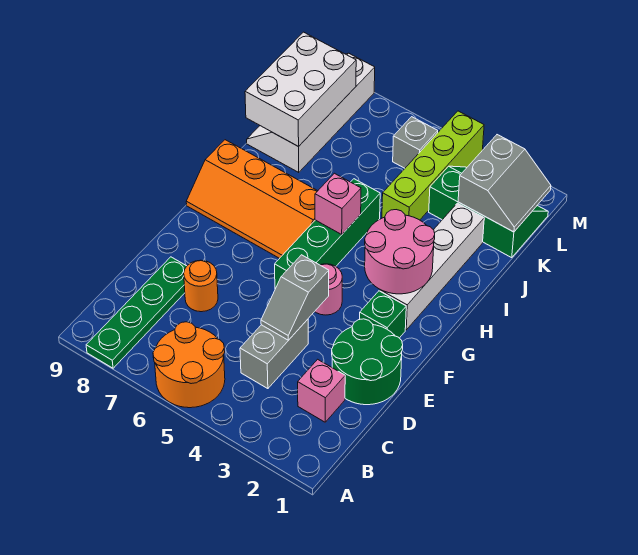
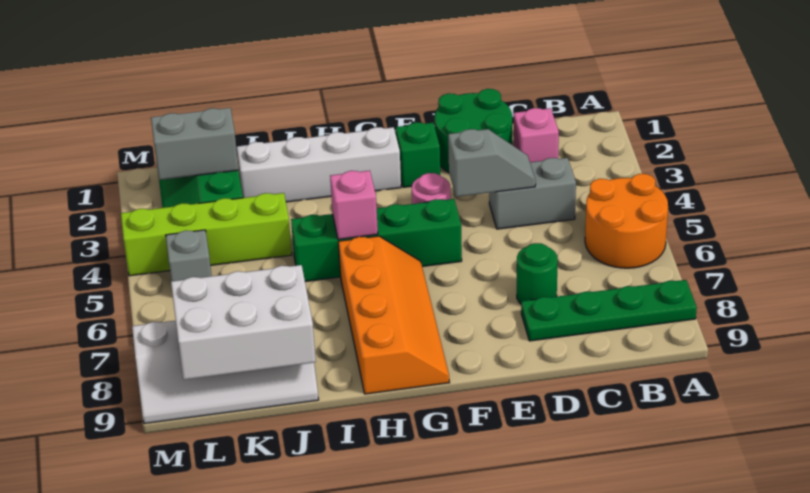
orange 1x1 round brick [184,260,218,312] -> green 1x1 round brick [517,243,558,304]
pink 2x2 round brick [365,210,435,294] -> none

